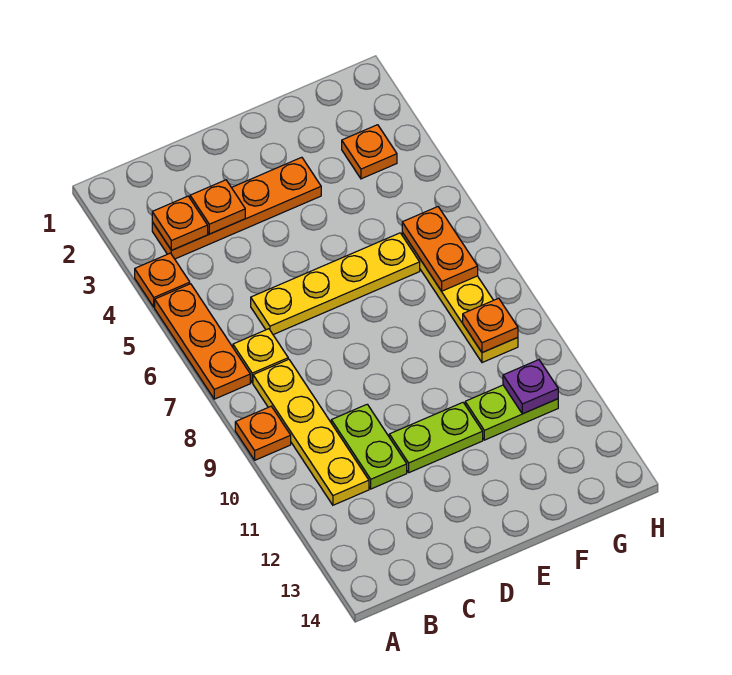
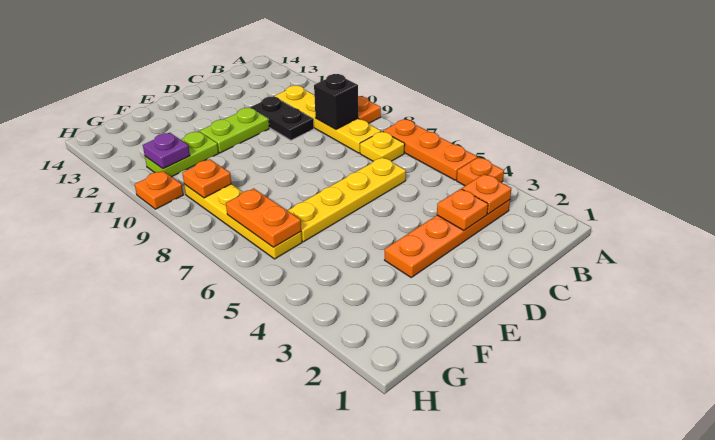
none -> black 1x1 brick [314,74,358,129]
lime 1x2 plate [331,404,407,489] -> black 1x2 plate [251,96,314,140]
orange 1x1 plate [342,125,397,179] -> orange 1x1 plate moved to [135,171,183,209]

